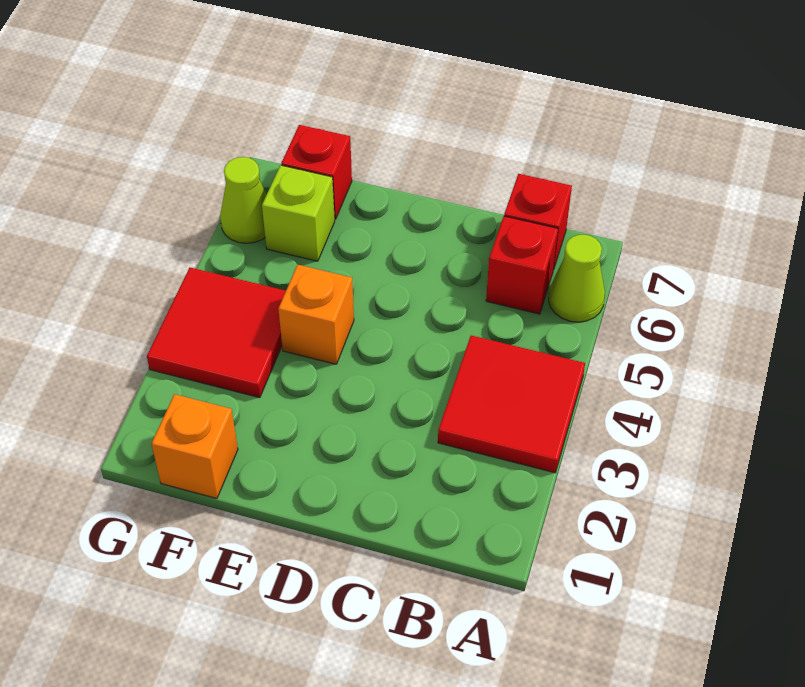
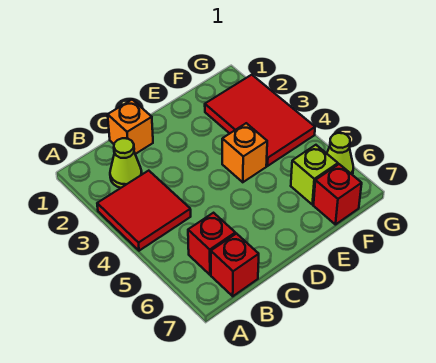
lime 1x1 cone [549,235,605,322] -> lime 1x1 cone moved to [110,138,142,188]
orange 1x1 brick [152,394,238,498] -> orange 1x1 brick moved to [108,100,153,154]
red 2x2 tile [147,268,286,398] -> red 2x3 tile [205,75,315,166]

